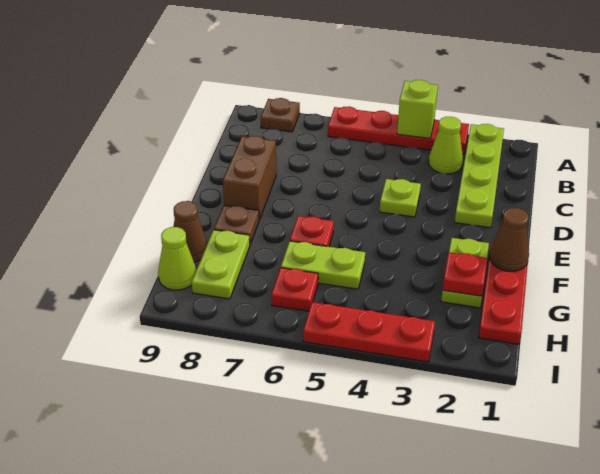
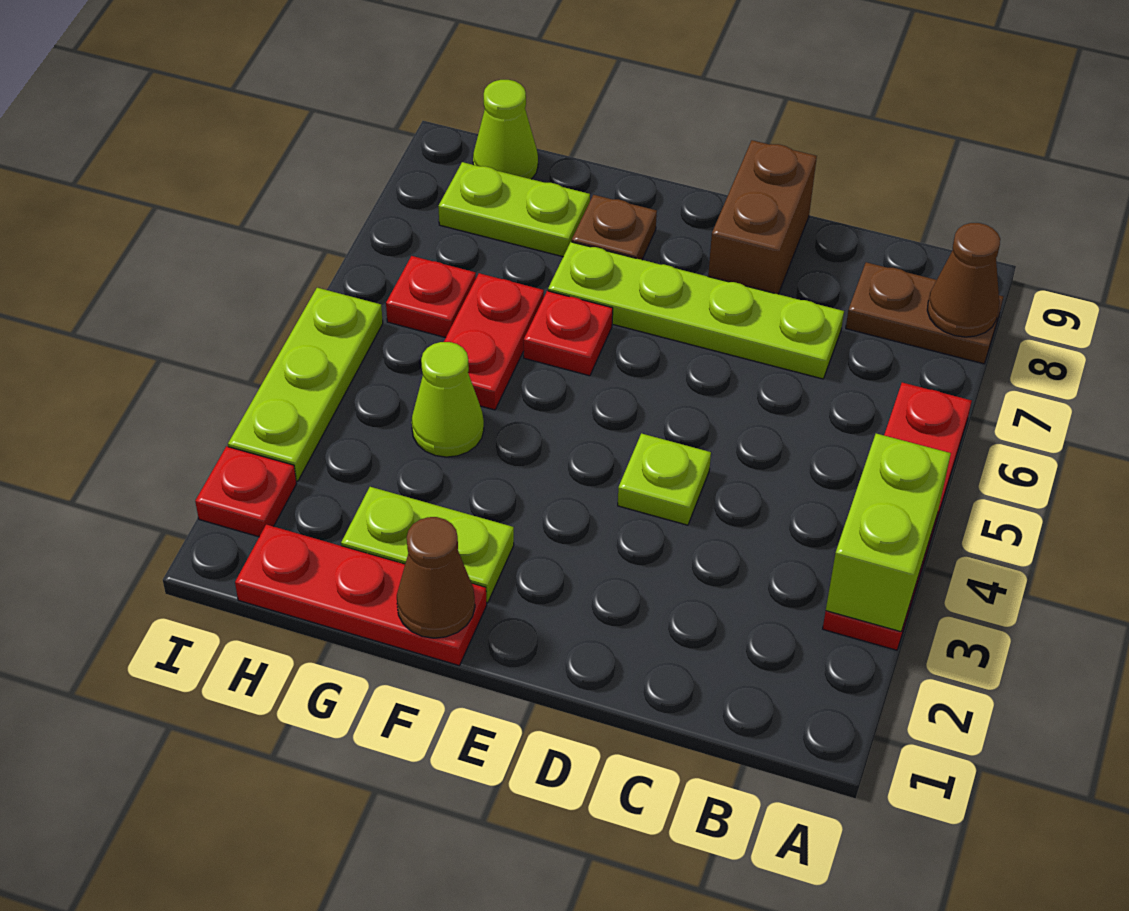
lime 1x4 plate [455,124,504,228] -> lime 1x4 plate moved to [548,242,844,379]
lime 1x1 brick [397,80,438,139] -> lime 1x2 brick [826,434,951,632]
brown 1x1 plate [261,98,300,132] -> brown 1x2 plate [846,262,1003,364]
lime 1x1 cone [429,117,463,174] -> lime 1x1 cone moved to [412,342,484,457]
brown 1x2 brick [223,136,276,220] -> brown 1x2 brick turned to [708,140,817,294]
red 1x1 plate [443,252,487,296] -> red 1x1 plate moved to [195,446,296,537]
lime 1x2 plate [281,241,365,289] -> red 1x2 plate [444,273,544,410]
brown 1x1 cone [173,201,207,262] -> brown 1x1 cone moved to [927,223,1000,337]
red 1x3 plate [303,302,435,362] -> lime 1x3 plate [228,288,383,481]

